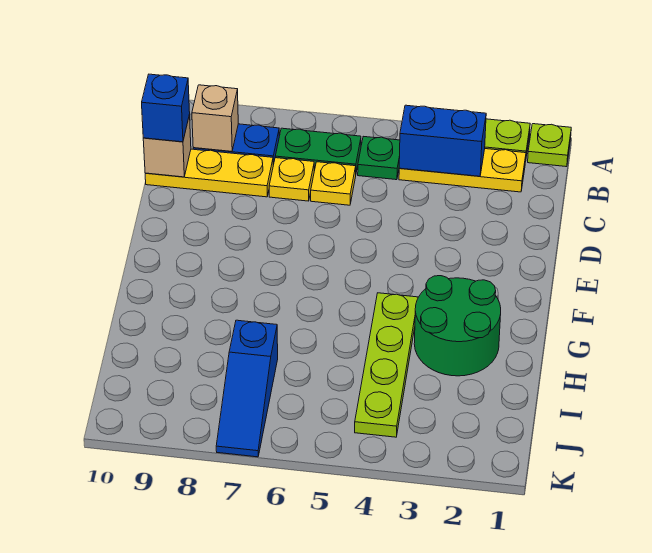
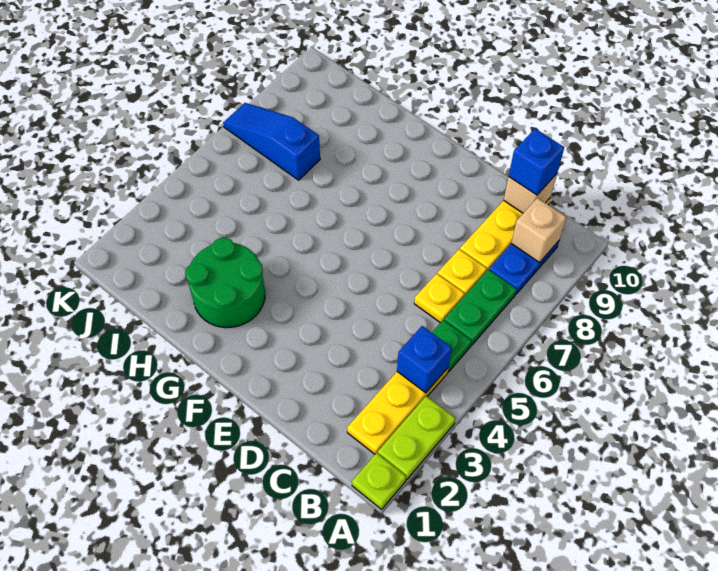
blue 1x2 brick [399,105,486,176] -> blue 1x1 brick [397,326,452,393]
lime 1x4 plate [355,293,418,437] -> none

